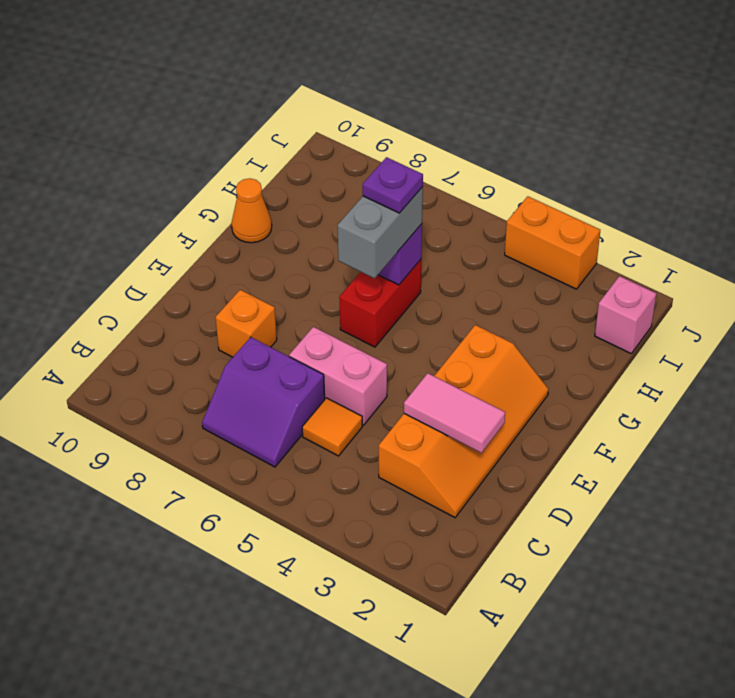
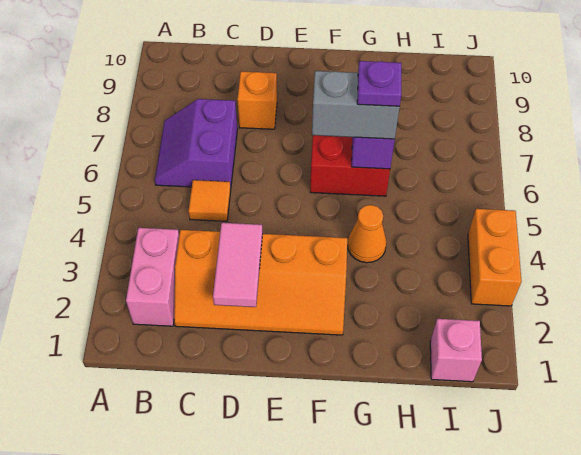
pink 1x2 brick [289,327,387,425] -> pink 1x2 brick moved to [126,228,179,326]
orange 1x1 cone [231,178,272,243] -> orange 1x1 cone moved to [348,205,386,263]

